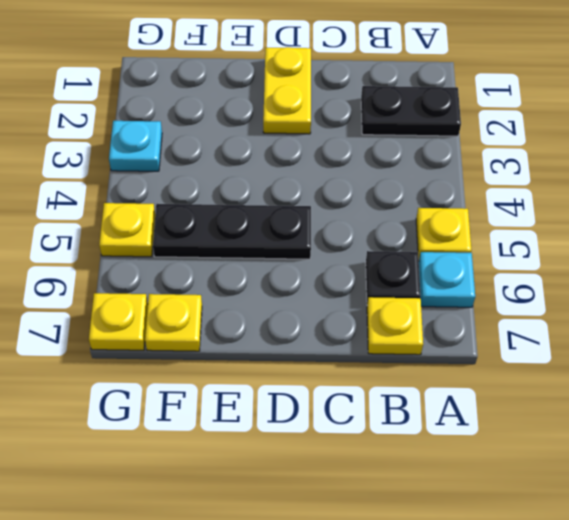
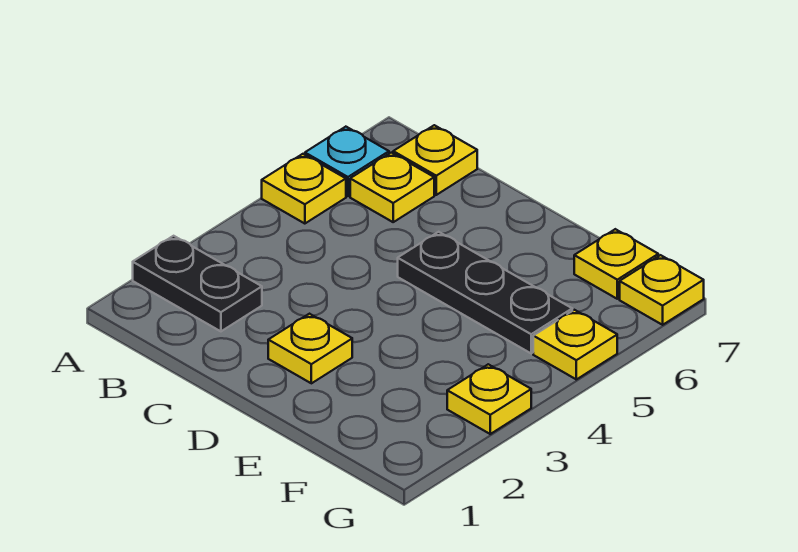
black 1x1 plate [366,251,421,304] -> yellow 1x1 plate [350,153,434,222]
yellow 1x2 plate [263,47,311,134] -> yellow 1x1 plate [268,314,352,383]
cyan 1x1 plate [109,121,162,171] -> yellow 1x1 plate [447,364,531,434]

